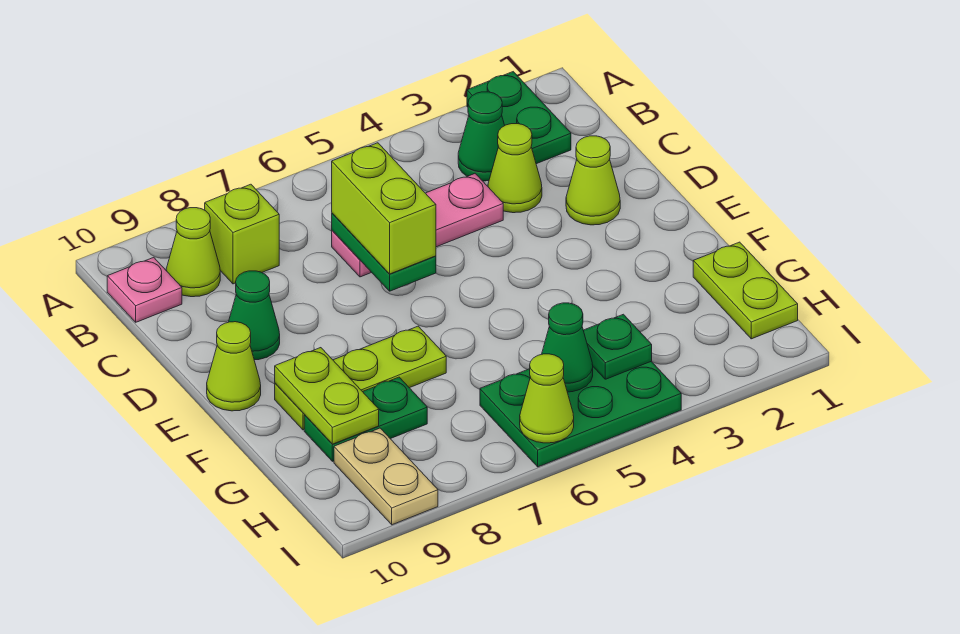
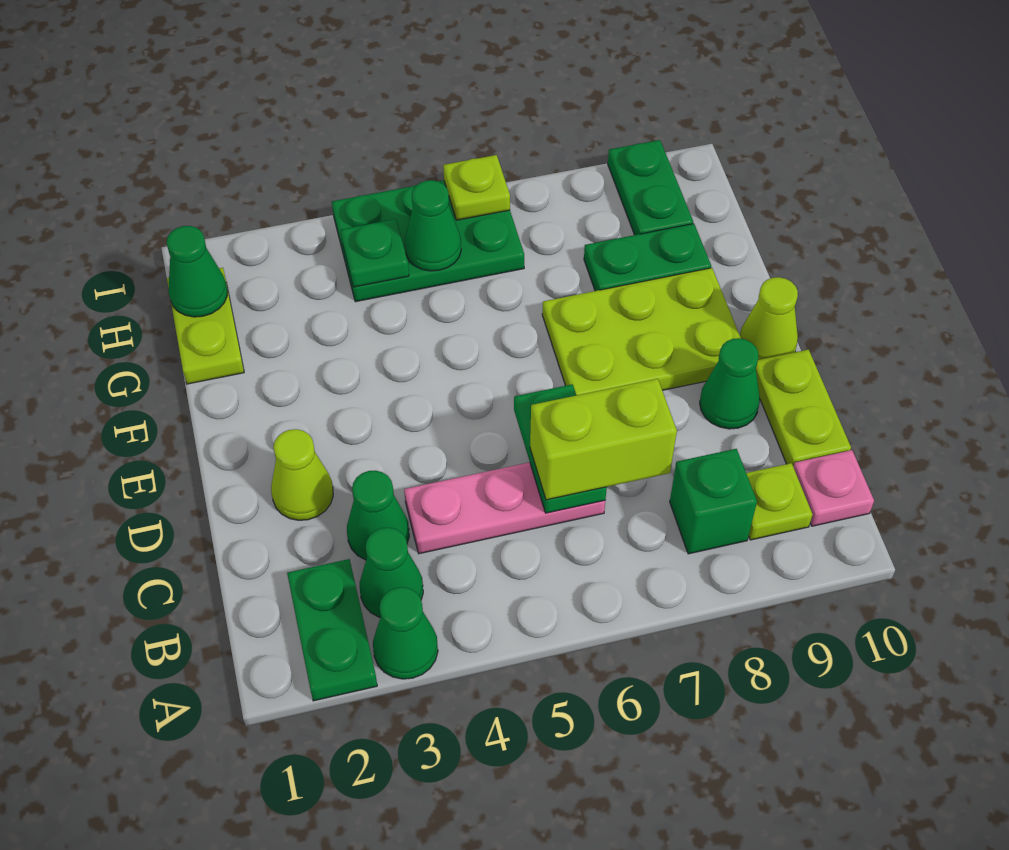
none -> green 1x1 cone [373,587,438,679]
lime 1x1 brick [205,184,279,284] -> green 1x1 brick [670,449,757,554]
lime 1x1 cone [166,208,220,297] -> lime 1x1 plate [746,463,813,540]
lime 1x1 cone [488,124,542,213] -> green 1x1 cone [347,471,409,560]
lime 1x2 brick [332,143,436,274] -> lime 1x2 brick turned to [530,379,677,500]
lime 1x3 plate [275,326,446,430] -> lime 2x3 plate [542,268,741,395]
lime 1x2 plate [275,348,379,444] -> lime 1x2 plate moved to [756,350,851,467]
none -> green 1x1 cone [166,226,227,317]
tan 1x2 plate [334,428,438,525] -> green 1x2 plate [608,140,693,235]
lime 1x1 cone [520,354,574,443] -> lime 1x1 plate [443,155,510,220]

